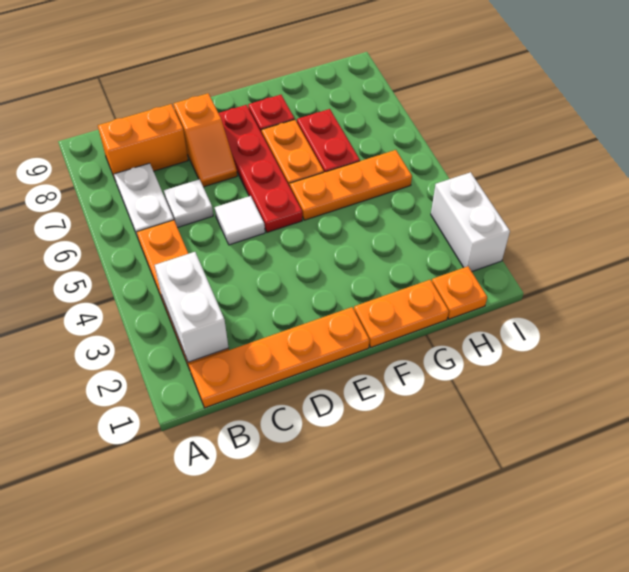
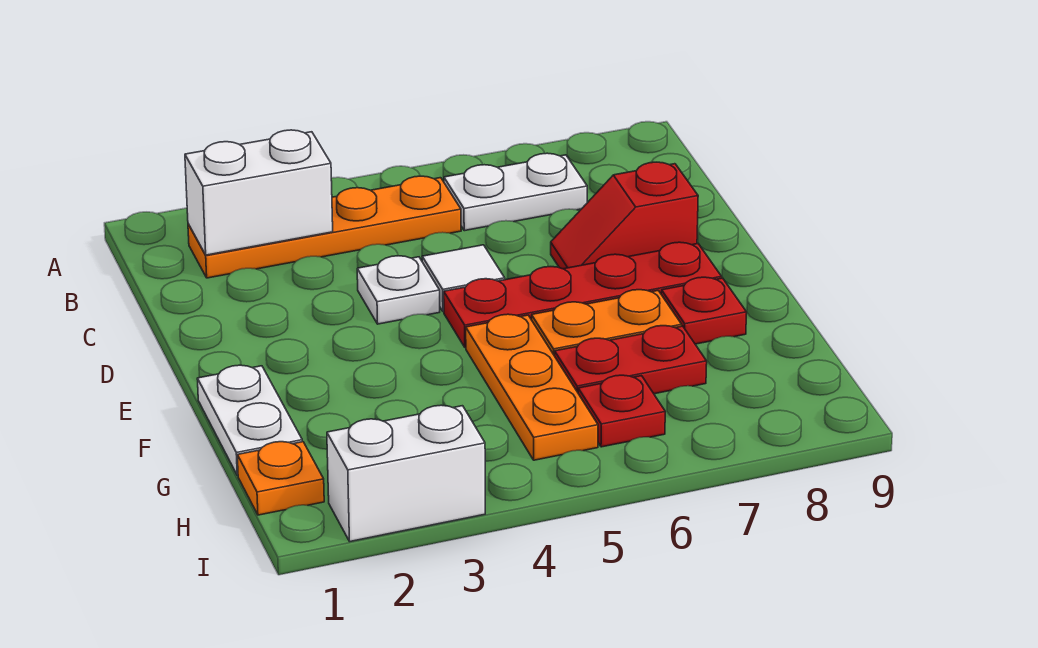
orange 1x4 plate [189,307,369,408] -> none
orange 1x2 brick [98,104,188,179] -> none
white 1x1 plate [164,179,213,228] -> white 1x1 plate moved to [357,256,440,324]
orange 1x2 slope [173,93,237,187] -> red 1x2 slope [551,162,698,269]
orange 1x2 plate [354,280,449,347] -> white 1x2 plate [197,365,302,475]
none -> red 1x1 plate [578,375,665,447]

